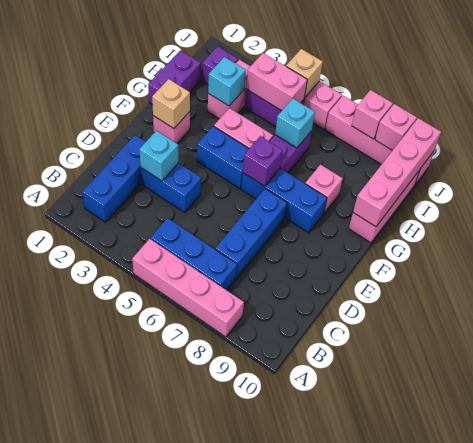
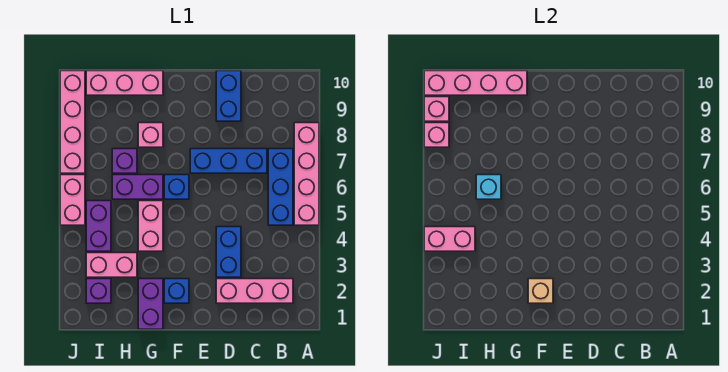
blue 1x3 brick [82,135,145,222] -> pink 1x3 brick [216,279,293,303]
cyan 1x1 brick [139,131,178,181] -> none
pink 1x1 brick [153,112,190,143] -> blue 1x1 brick [164,279,189,303]
blue 1x2 brick [197,126,249,189] -> blue 1x2 brick moved to [216,71,241,121]
blue 1x3 brick [241,168,327,233] -> blue 1x1 brick [164,175,189,199]
purple 1x1 brick [243,136,283,186] -> purple 1x1 brick moved to [112,149,137,173]
purple 1x2 brick [148,50,201,105] -> purple 1x2 brick turned to [138,279,163,329]
cyan 1x1 brick [208,57,246,106] -> none
pink 1x2 brick [246,53,307,111] -> pink 1x2 brick turned to [424,227,475,251]
tan 1x1 brick [286,49,323,97] -> none

